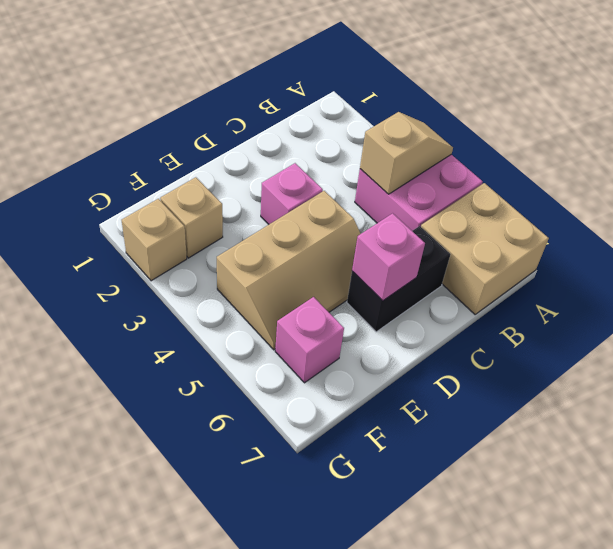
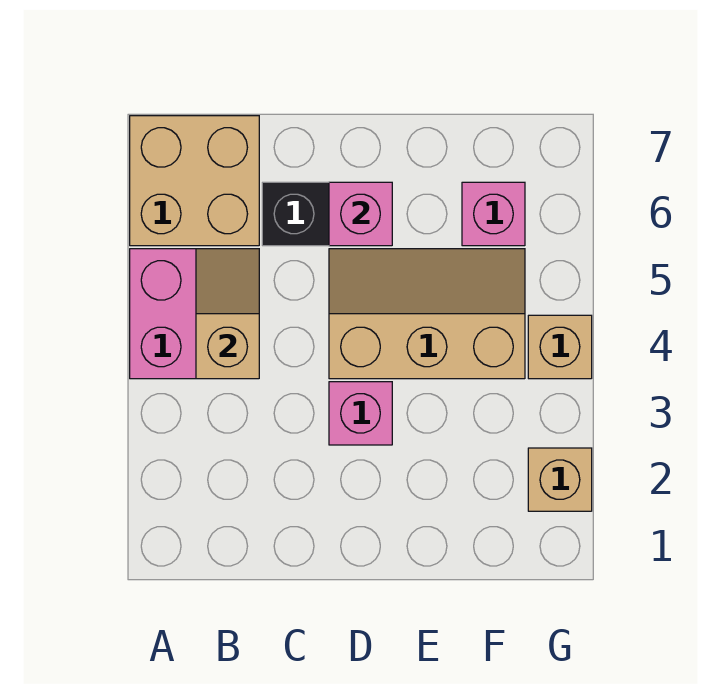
tan 1x2 slope [360,112,453,194] -> tan 1x2 slope turned to [196,249,259,379]
tan 1x1 brick [160,177,223,258] -> tan 1x1 brick moved to [528,315,592,379]

